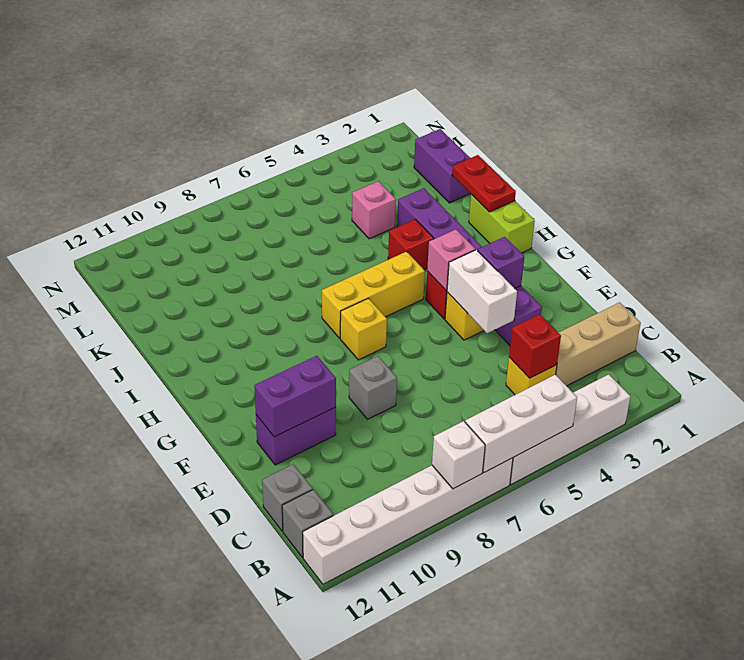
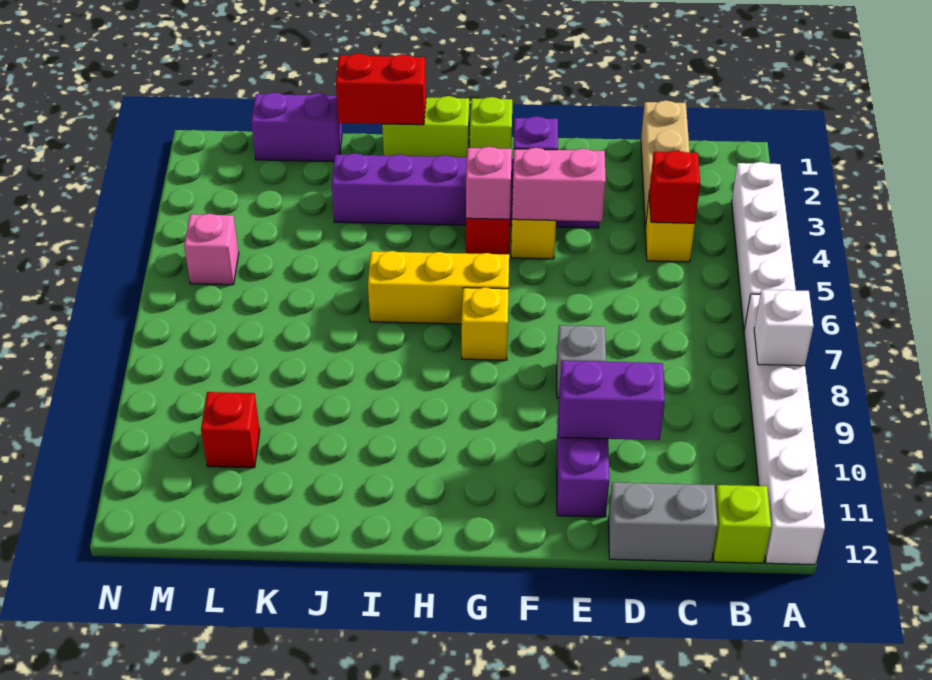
white 1x3 brick [465,375,577,473] -> none
grey 1x1 brick [282,490,333,557] -> lime 1x1 brick [713,485,771,563]
grey 1x1 brick [262,464,313,531] -> grey 1x2 brick [608,482,718,562]
white 1x2 brick [447,250,517,333] -> pink 1x2 brick [512,148,606,221]
purple 1x2 brick [254,356,336,437] -> purple 1x2 brick turned to [559,361,665,440]
none -> lime 1x1 brick [470,97,512,149]
yellow 1x3 brick [322,252,425,338] -> yellow 1x3 brick turned to [368,251,509,324]
red 1x2 plate [452,155,516,212] -> red 1x2 brick [336,54,426,125]
red 1x1 brick [388,219,434,270] -> red 1x1 brick moved to [201,392,260,468]
pink 1x1 brick [352,181,396,239] -> pink 1x1 brick moved to [184,214,239,285]

